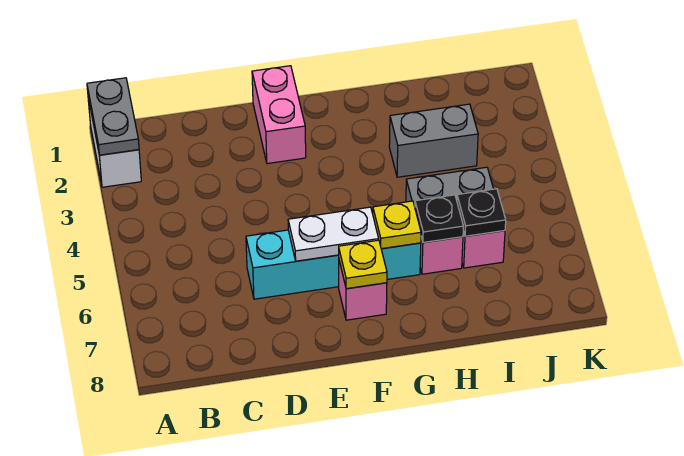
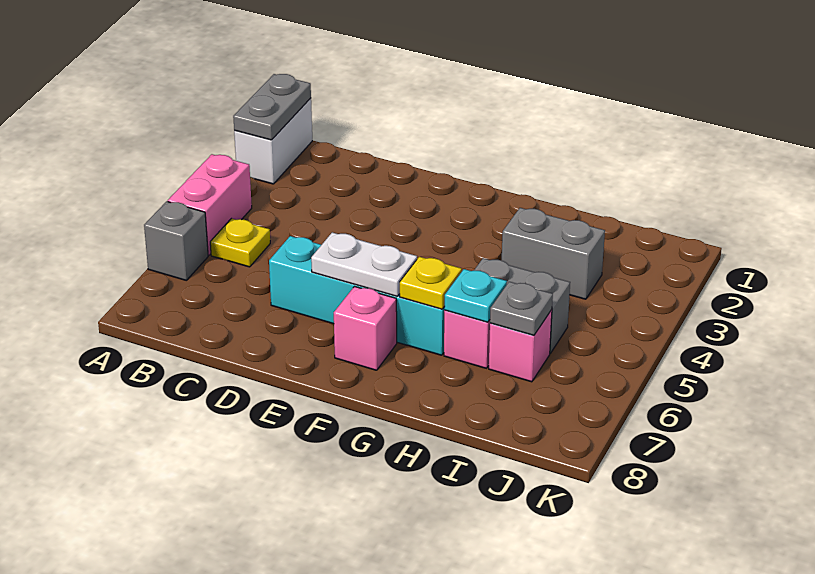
none -> grey 1x1 brick [144,201,208,281]
pink 1x2 brick [252,66,306,164] -> pink 1x2 brick moved to [168,154,252,255]
yellow 1x1 plate [339,240,387,289] -> yellow 1x1 plate moved to [210,219,270,267]
black 1x1 plate [415,195,464,242] -> cyan 1x1 plate [444,269,507,322]
black 1x1 plate [457,189,506,236] -> grey 1x1 plate [490,282,553,335]

